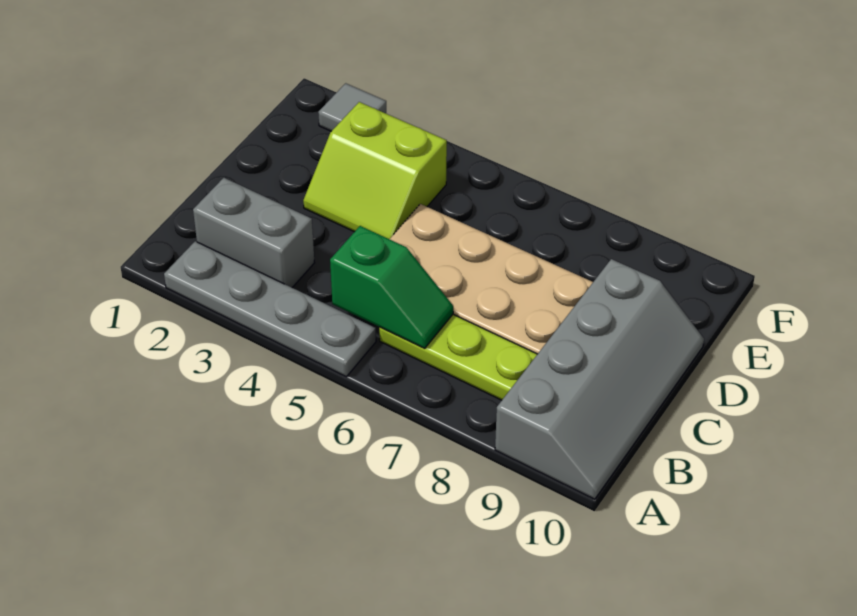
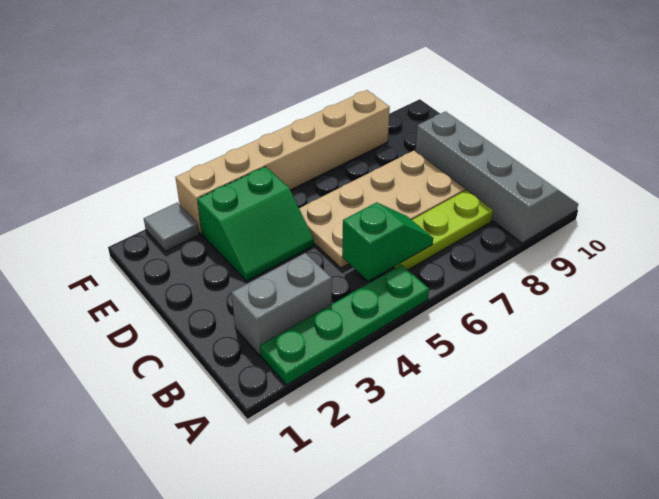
grey 1x4 plate [164,241,376,377] -> green 1x4 plate [260,265,429,385]
lime 2x2 slope [303,102,447,239] -> green 2x2 slope [197,167,314,281]
none -> tan 1x6 brick [175,90,390,234]

